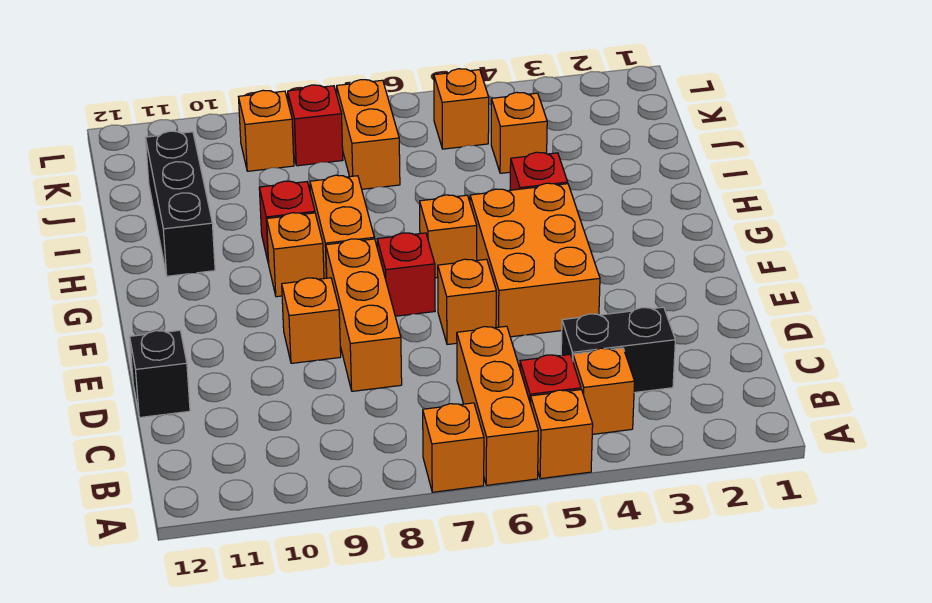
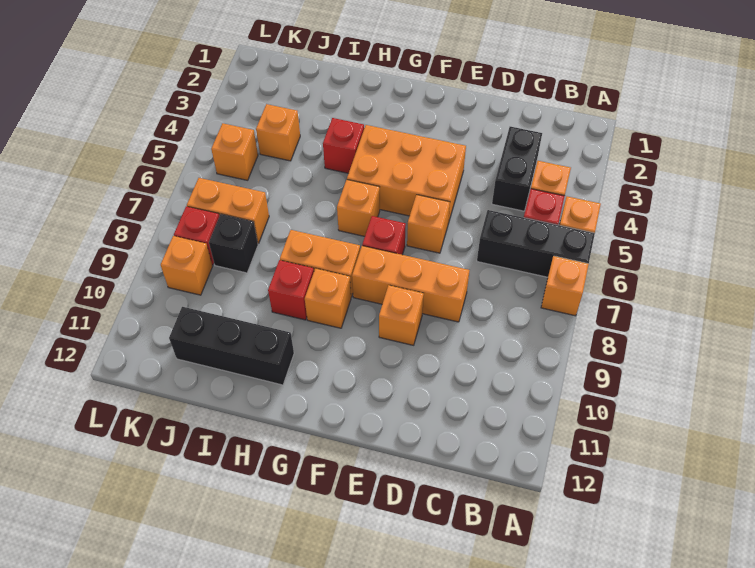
orange 1x3 brick [457,326,538,485] -> black 1x3 brick [477,210,595,277]
black 1x1 brick [130,330,190,418] -> black 1x1 brick moved to [209,214,258,273]

